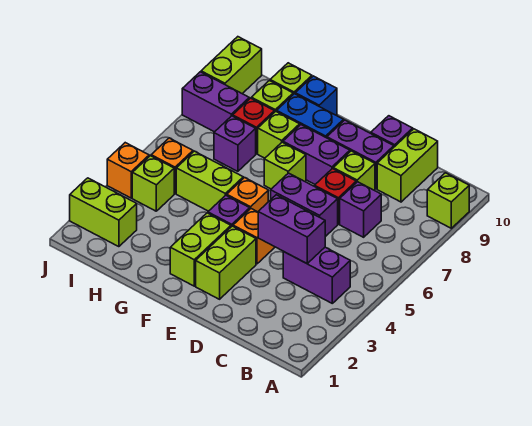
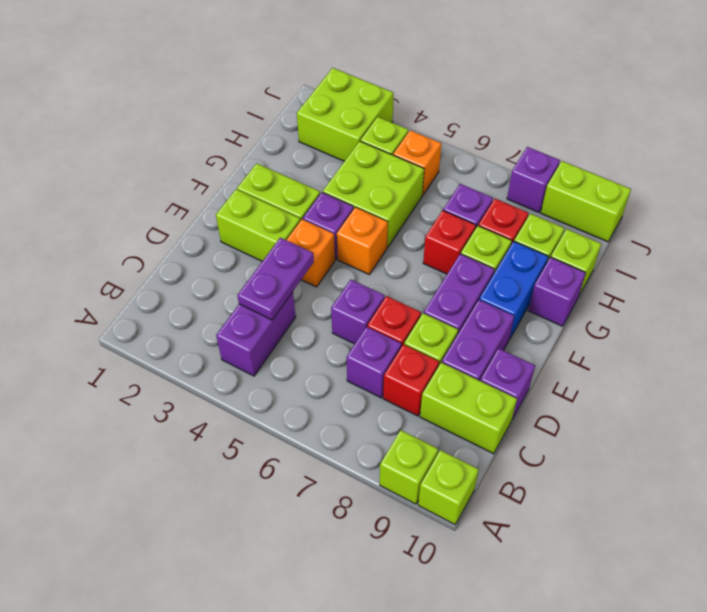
purple 1x2 brick [258,195,325,264] -> purple 1x2 plate [237,238,314,320]
none -> red 1x1 brick [383,344,439,416]
purple 1x2 brick [271,173,338,237] -> purple 1x1 brick [331,280,385,344]
lime 1x1 brick [264,142,306,189] -> lime 1x1 brick moved to [418,450,479,525]
lime 1x2 brick [176,151,243,211] -> lime 2x2 brick [323,141,424,247]
none -> red 1x1 brick [423,210,476,274]
blue 1x1 brick [295,76,337,116] -> purple 1x1 brick [528,257,586,326]
lime 1x2 brick [70,178,137,247] -> lime 2x2 brick [297,68,393,161]
purple 1x2 brick [182,72,249,132] -> purple 1x1 brick [507,147,560,212]
orange 1x1 brick [107,143,149,198] -> none

